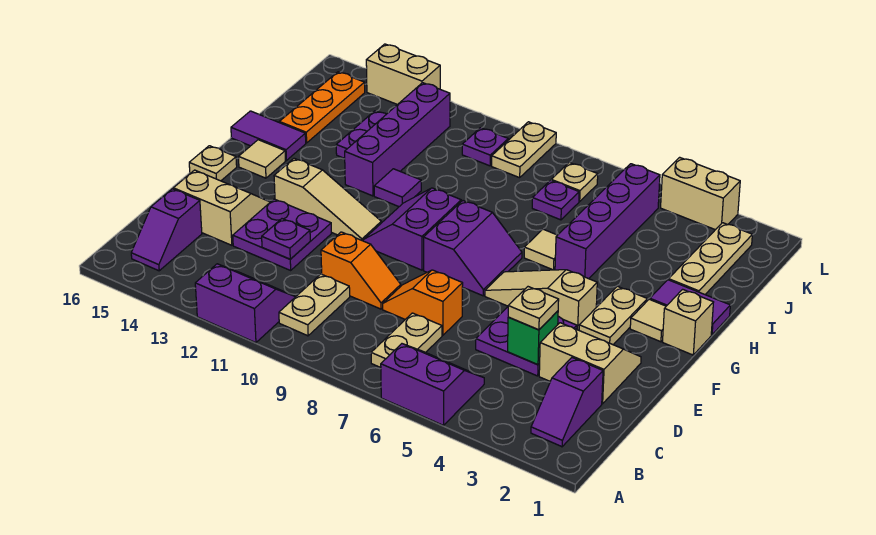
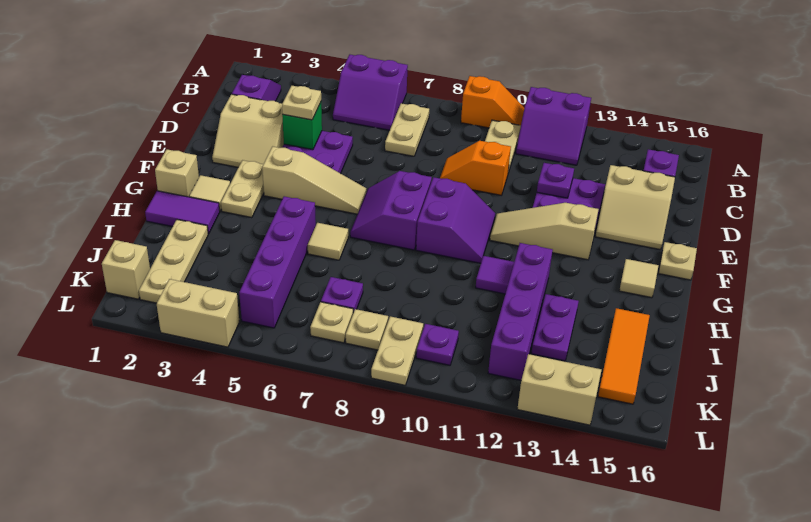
orange 1x2 slope [383,270,463,336] -> orange 1x2 slope moved to [461,76,524,128]
purple 1x2 tile [231,111,306,160] -> none
orange 1x3 plate [279,72,365,143] -> orange 1x3 tile [598,308,650,404]
none -> tan 1x1 brick [102,240,150,299]
none -> tan 1x1 plate [346,309,388,350]

